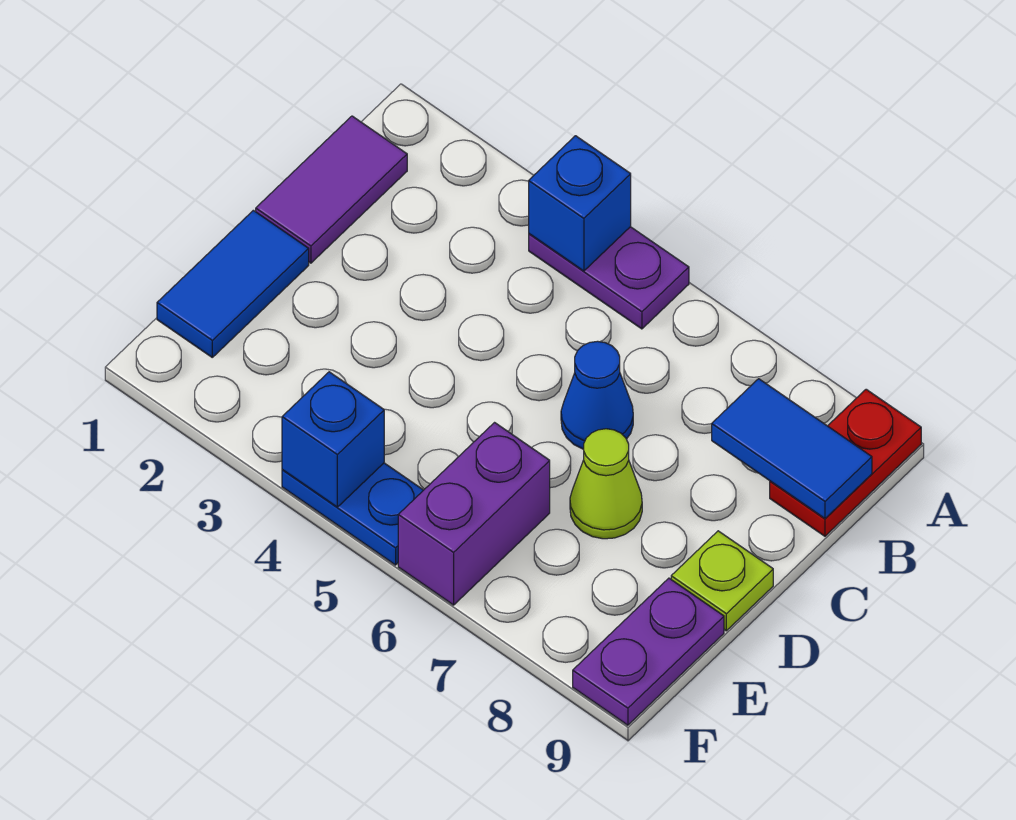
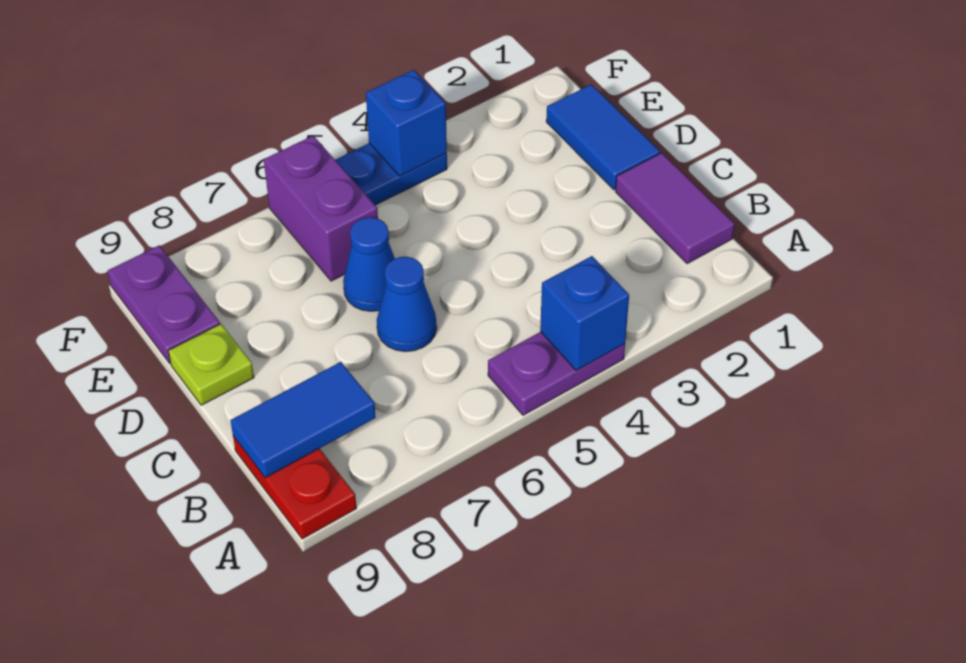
none -> blue 1x1 cone [343,217,395,311]
lime 1x1 cone [570,429,642,539] -> none

